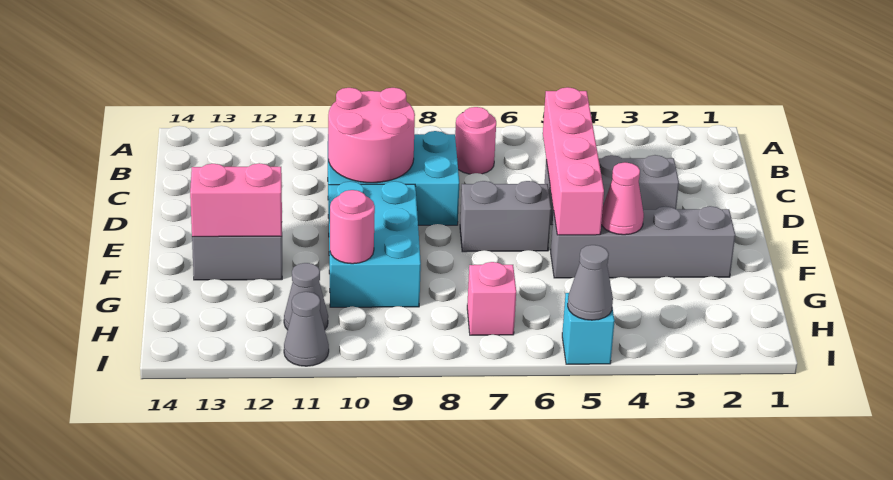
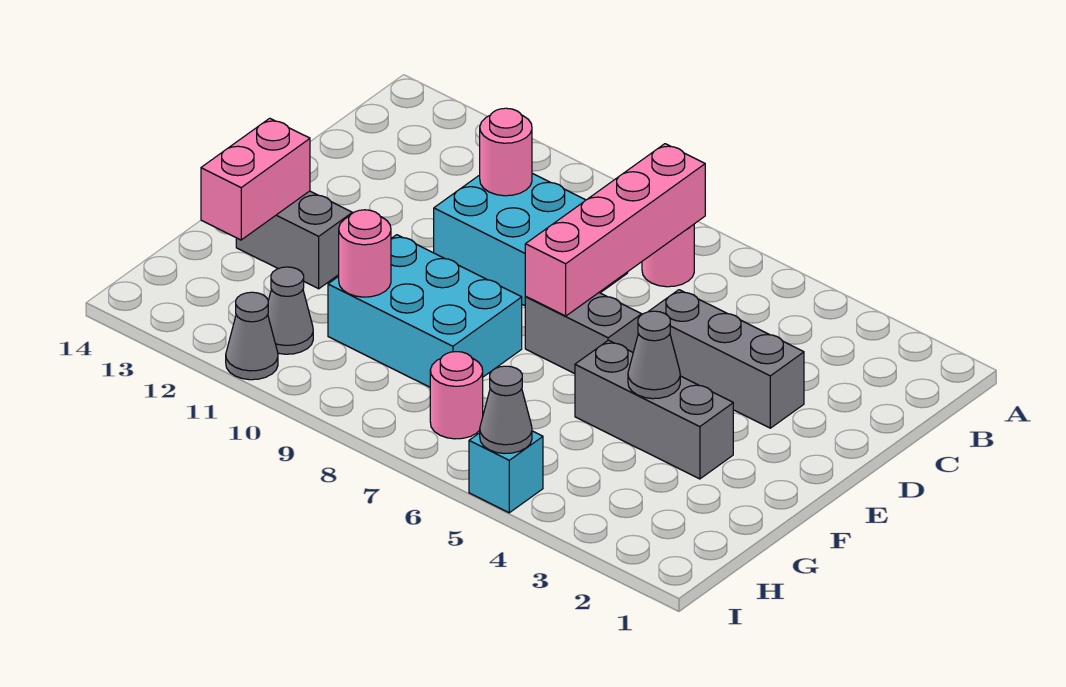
pink 1x4 brick [543,87,604,235] -> pink 1x4 brick moved to [525,144,705,316]
pink 2x2 round brick [328,88,415,183] -> pink 1x1 round brick [480,108,532,196]
cyan 2x3 brick [329,181,421,307] -> cyan 2x3 brick turned to [328,235,522,387]
grey 1x4 brick [551,206,735,278] -> grey 1x3 brick [575,340,733,479]
pink 1x1 cone [601,162,644,235] -> grey 1x1 cone [628,311,680,399]
pink 1x2 brick [190,163,282,237] -> pink 1x2 brick turned to [201,118,310,240]
pink 1x1 brick [467,262,516,335] -> pink 1x1 round brick [430,352,483,439]

